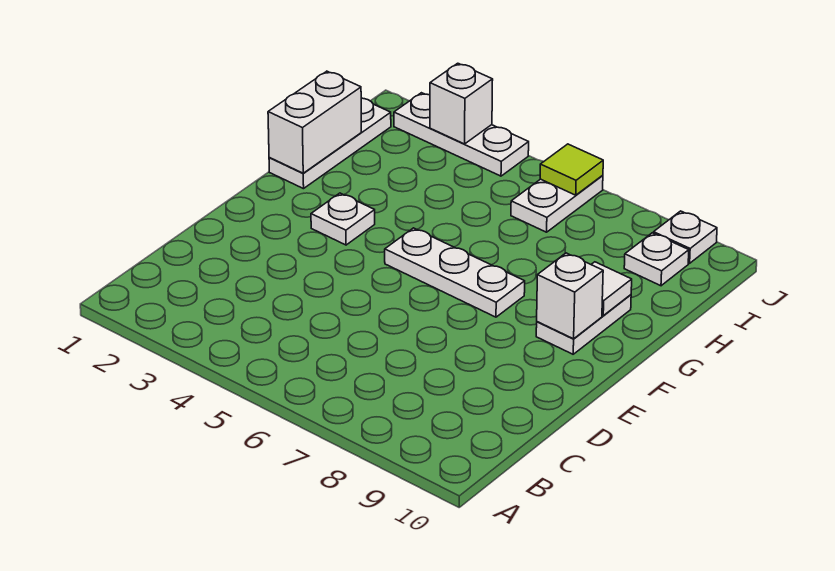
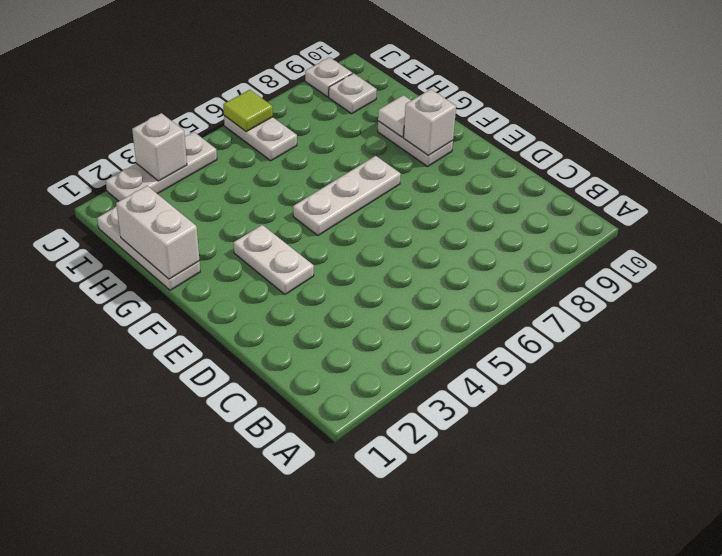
white 1x1 plate [311,193,375,245] -> white 1x2 plate [233,225,314,294]

